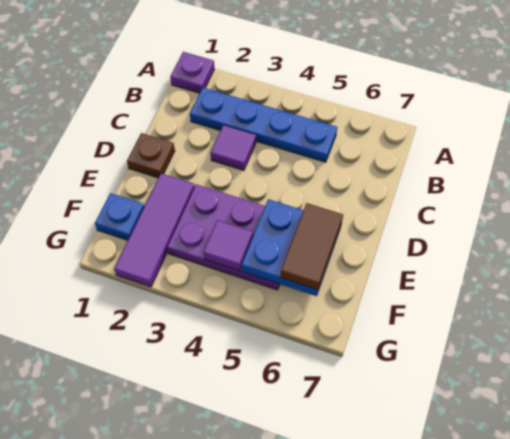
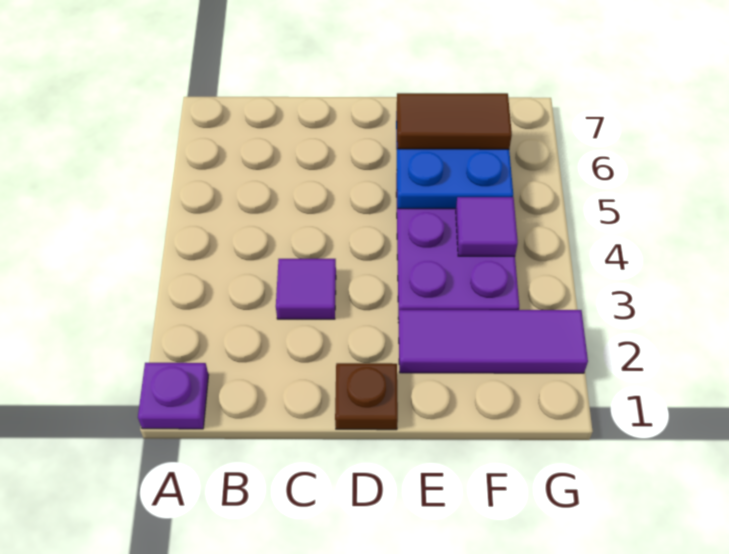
blue 1x4 plate [190,88,337,162] -> none
blue 1x1 plate [95,193,145,240] -> none

